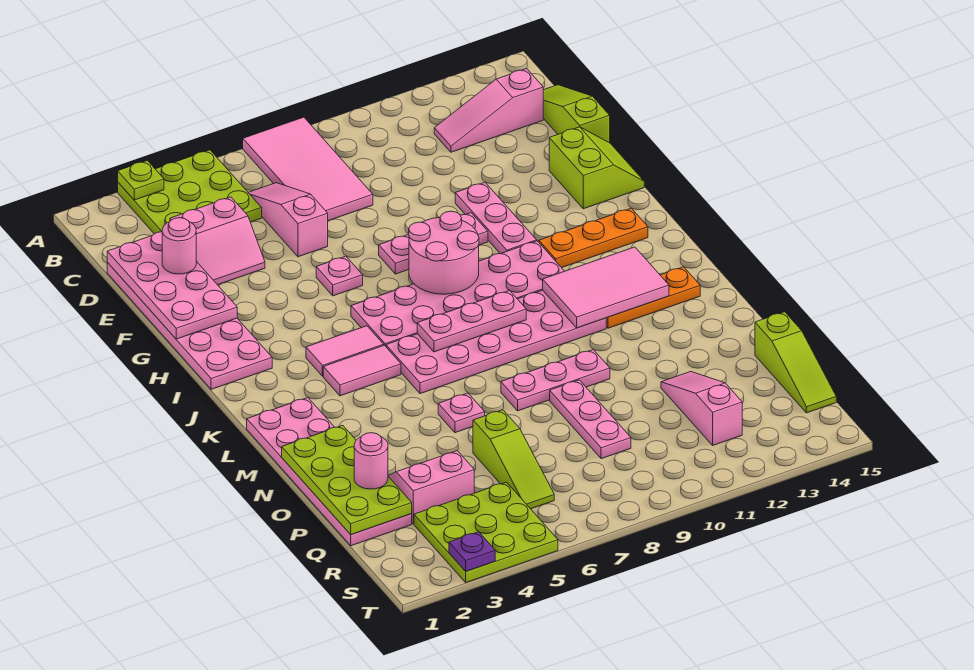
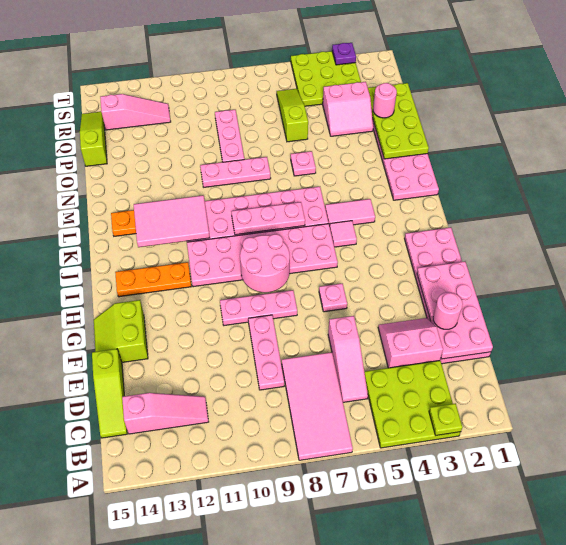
pink 1x3 plate [455,182,537,254] -> pink 1x3 plate moved to [248,315,284,390]
pink 1x2 tile [306,326,384,376] -> pink 1x1 tile [329,221,357,247]
pink 1x3 slope [661,372,742,445] -> pink 1x3 slope turned to [100,94,171,130]

